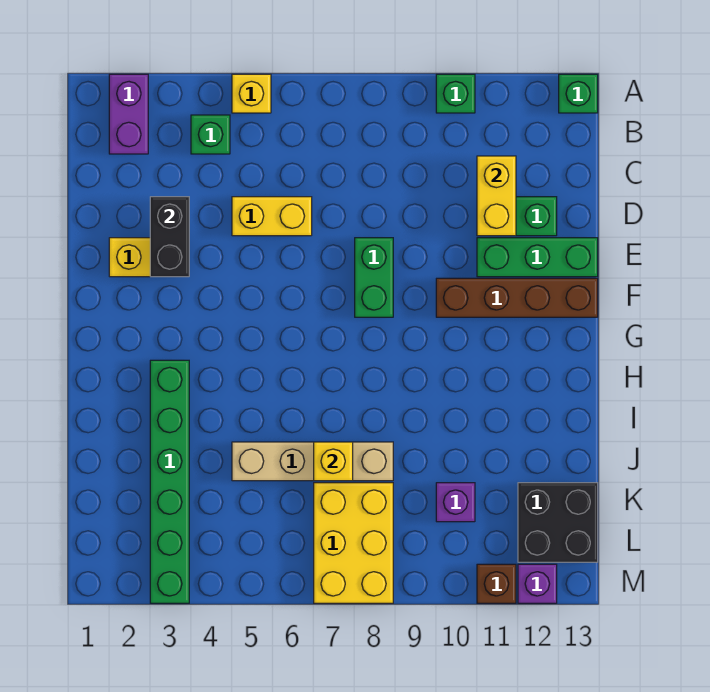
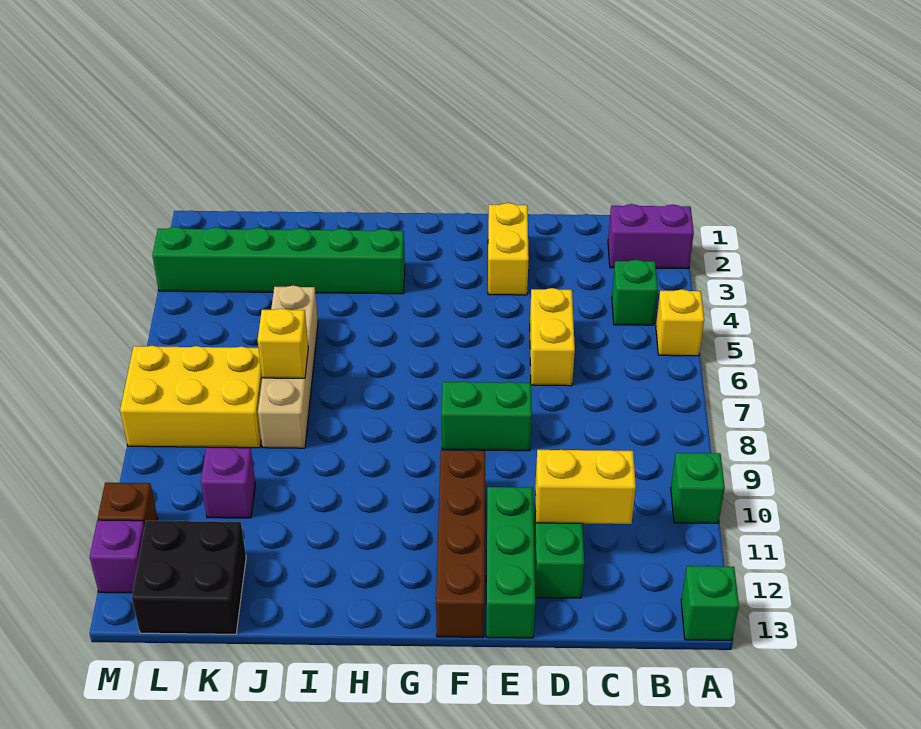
black 1x2 brick [150,197,189,277] -> none

